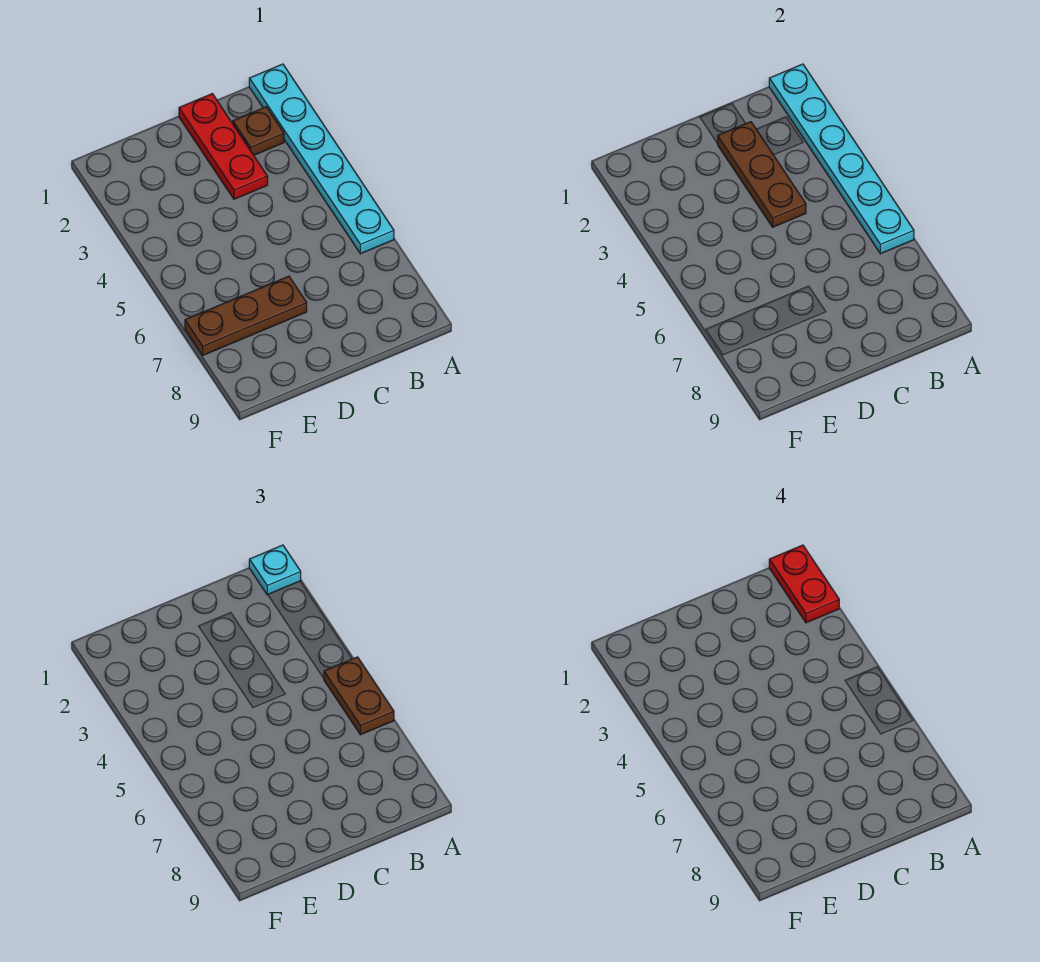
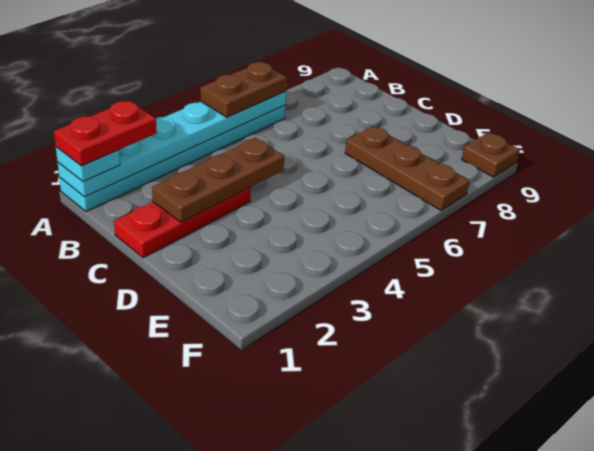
brown 1x1 plate [233,107,284,155] -> brown 1x1 plate moved to [462,133,520,177]

